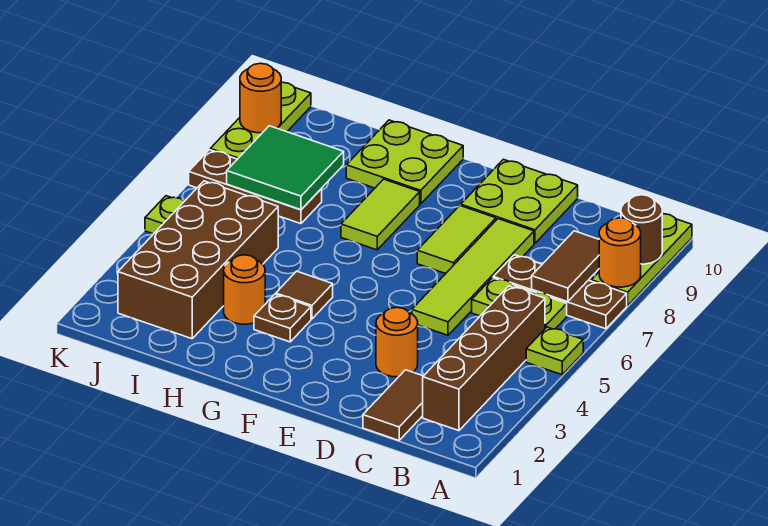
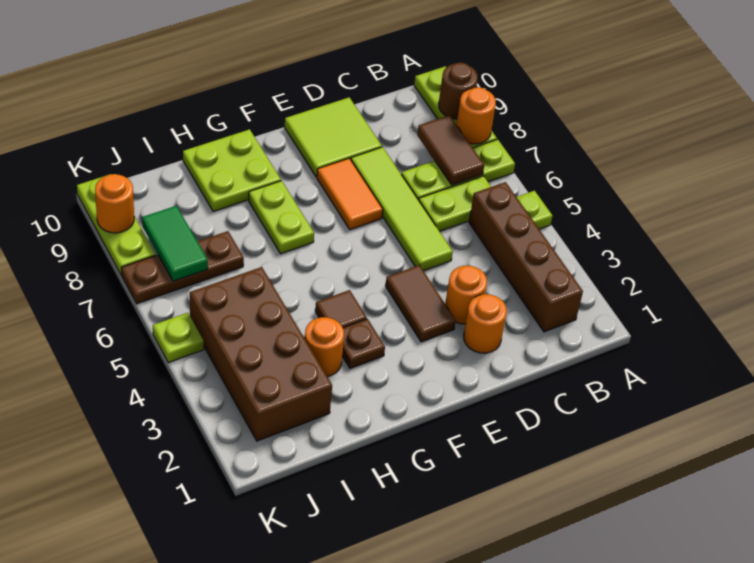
brown 1x3 plate [493,255,627,329] -> lime 1x3 plate [401,139,515,200]
brown 1x2 tile [363,370,423,440] -> brown 1x2 tile moved to [386,265,456,342]
none -> orange 1x1 round brick [464,294,507,353]
lime 2x2 plate [461,159,578,243] -> lime 2x2 tile [285,97,382,177]
lime 1x2 tile [417,205,496,274] -> orange 1x2 tile [317,158,383,230]
lime 1x2 tile [341,179,420,250] -> lime 1x2 plate [249,181,314,254]
green 2x2 tile [227,126,344,210] -> green 1x2 tile [142,206,208,281]

